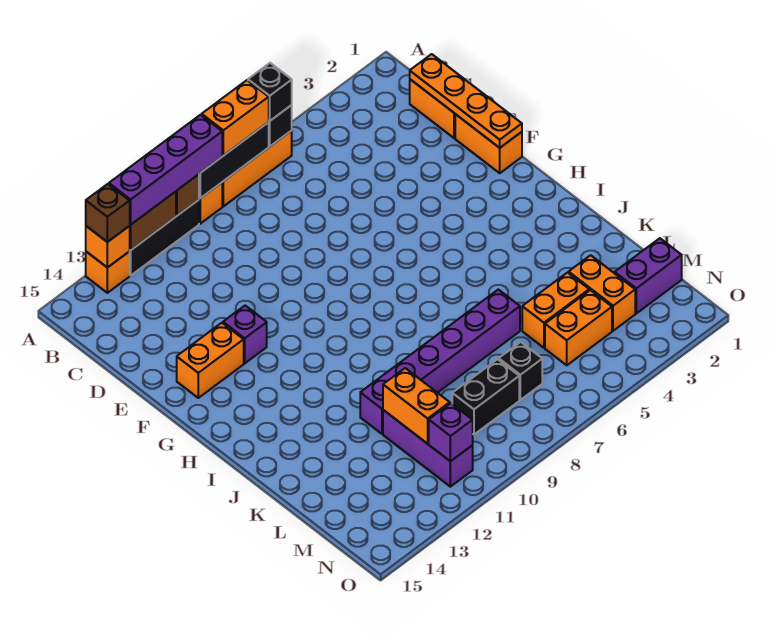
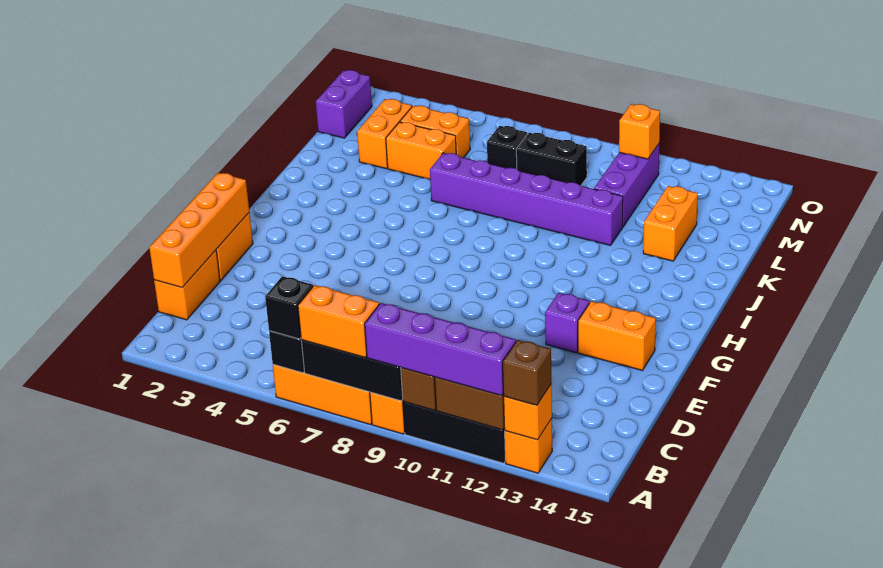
orange 1x4 plate [410,54,522,148] -> orange 1x4 brick [149,173,249,287]
orange 1x2 brick [383,368,450,444] -> orange 1x2 brick moved to [643,186,698,261]
purple 1x2 brick [615,238,682,313] -> purple 1x2 brick turned to [316,70,372,138]
purple 1x1 brick [429,403,473,461] -> orange 1x1 brick [619,104,660,159]

